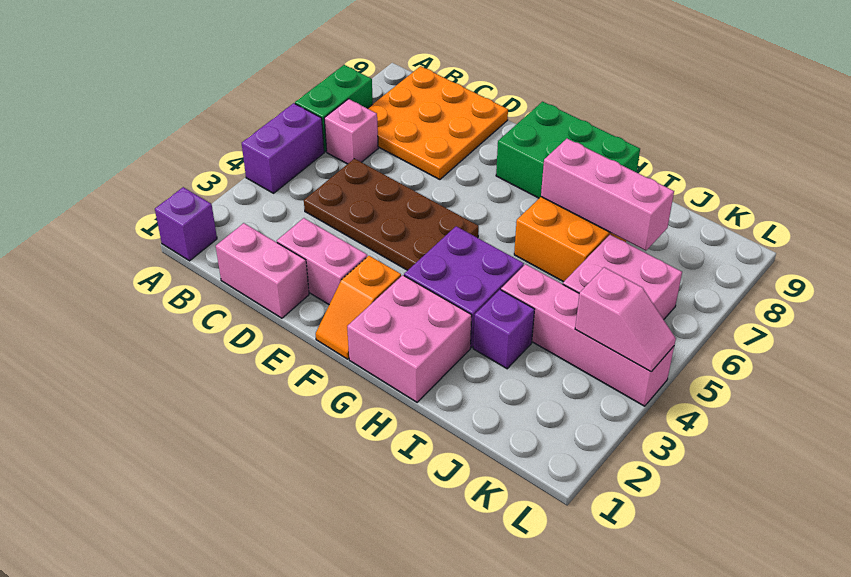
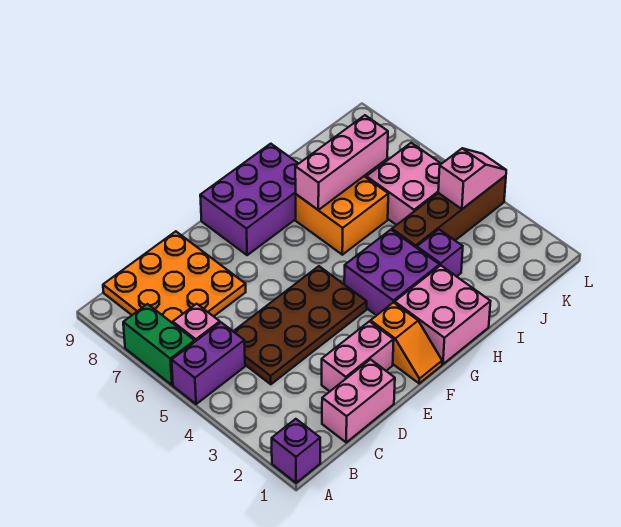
purple 1x2 brick [242,103,324,193] -> purple 1x2 brick turned to [172,323,245,404]
green 2x3 brick [496,102,640,198] -> purple 2x3 brick [200,144,299,255]
pink 1x4 brick [501,264,674,406] -> brown 1x4 brick [392,176,506,248]

